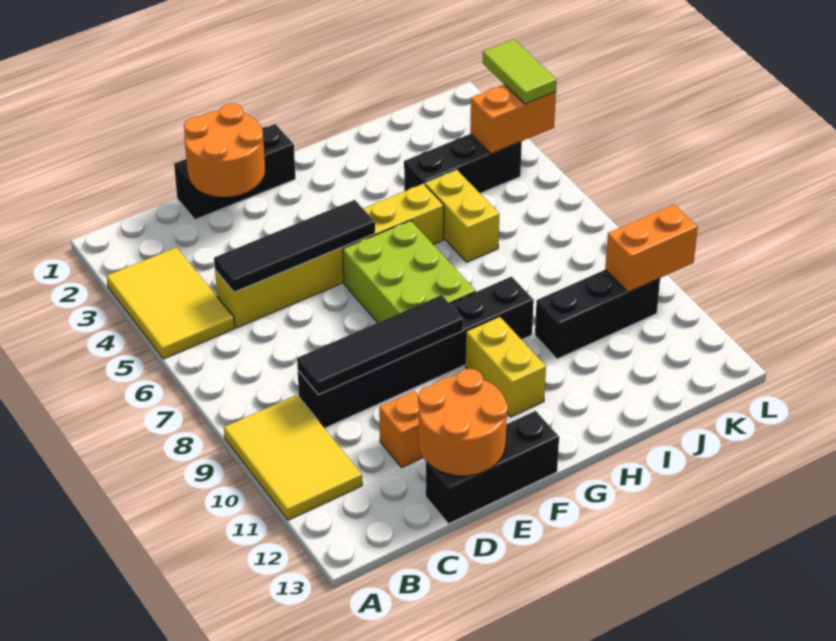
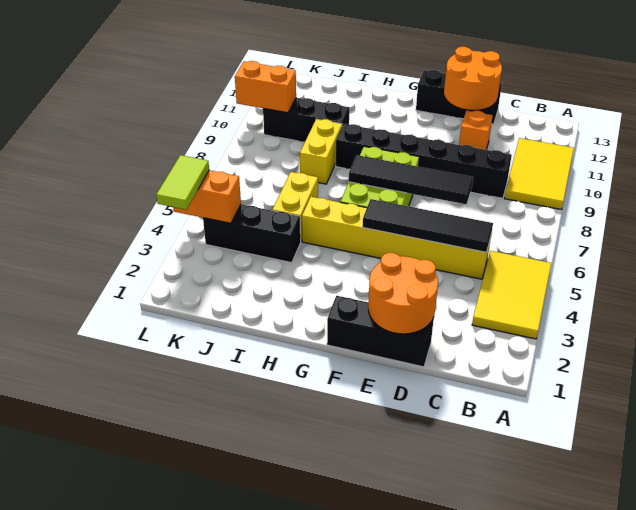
black 1x4 tile [297,295,463,395] -> black 1x4 tile moved to [349,155,473,204]
yellow 1x2 brick [465,317,546,417] -> yellow 1x2 brick moved to [300,119,342,184]

